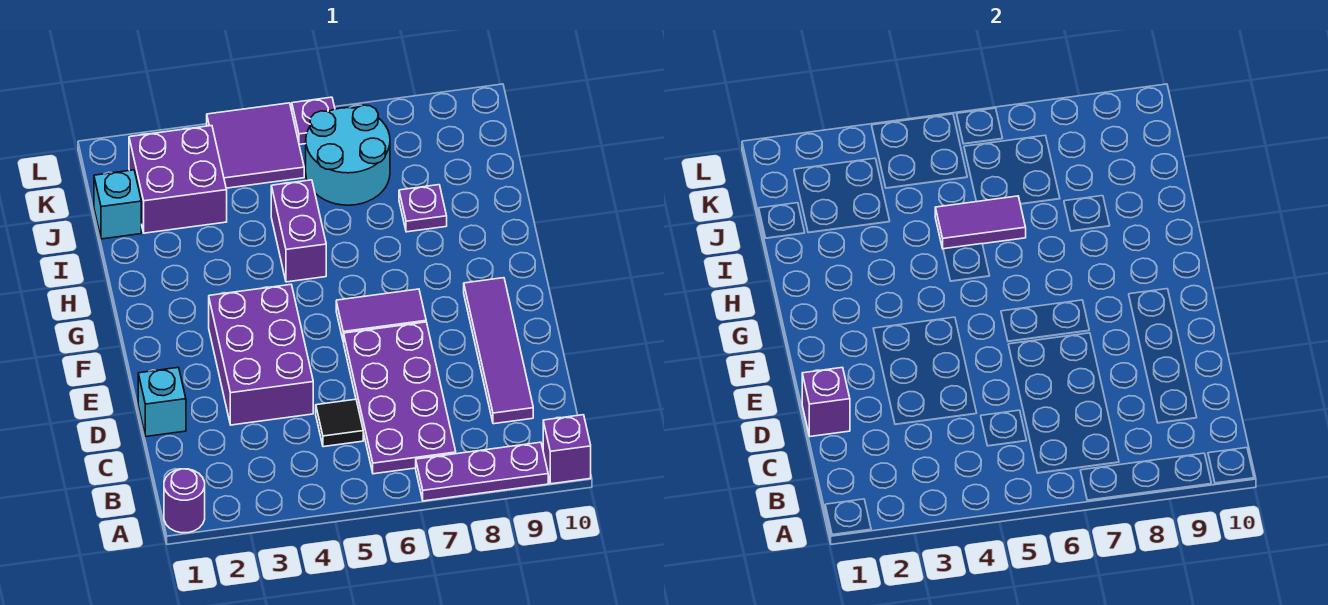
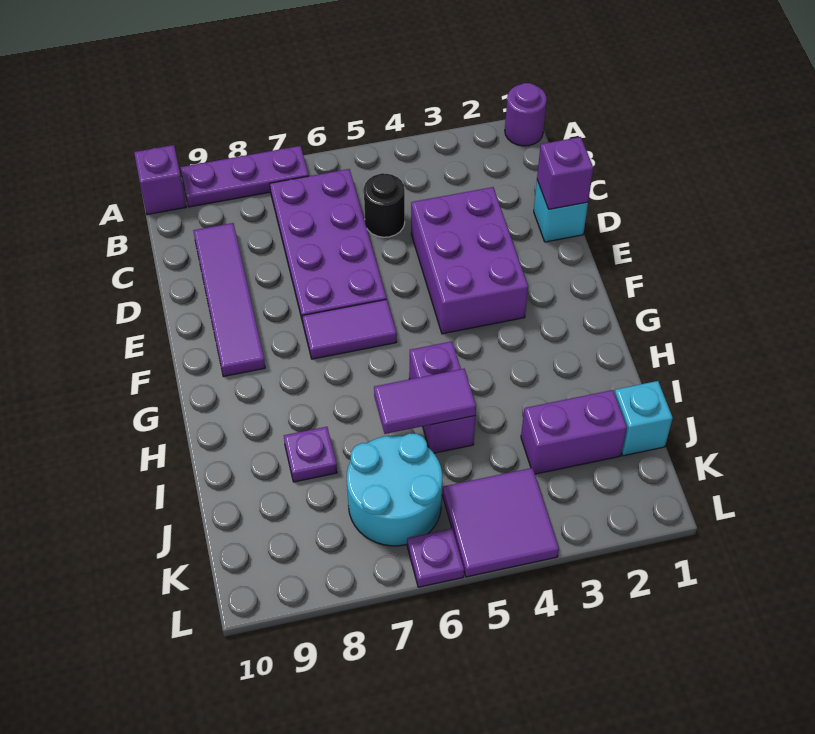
black 1x1 tile [316,399,363,447] -> black 1x1 round brick [364,173,405,237]
purple 2x2 brick [129,126,227,233] -> purple 1x2 brick [521,390,627,474]

